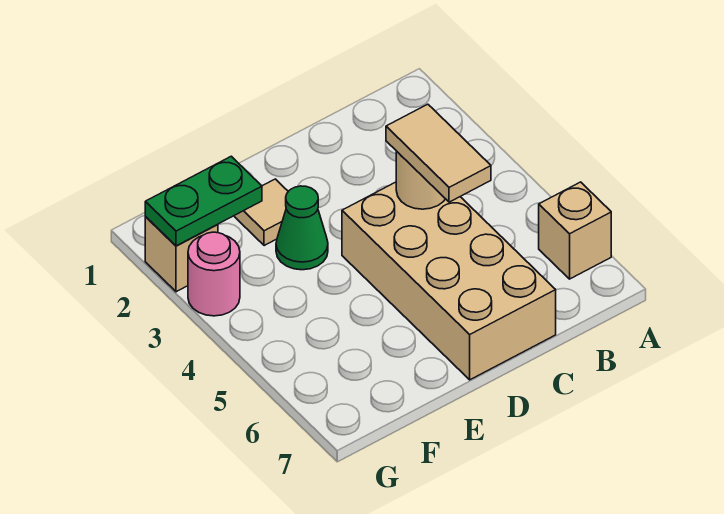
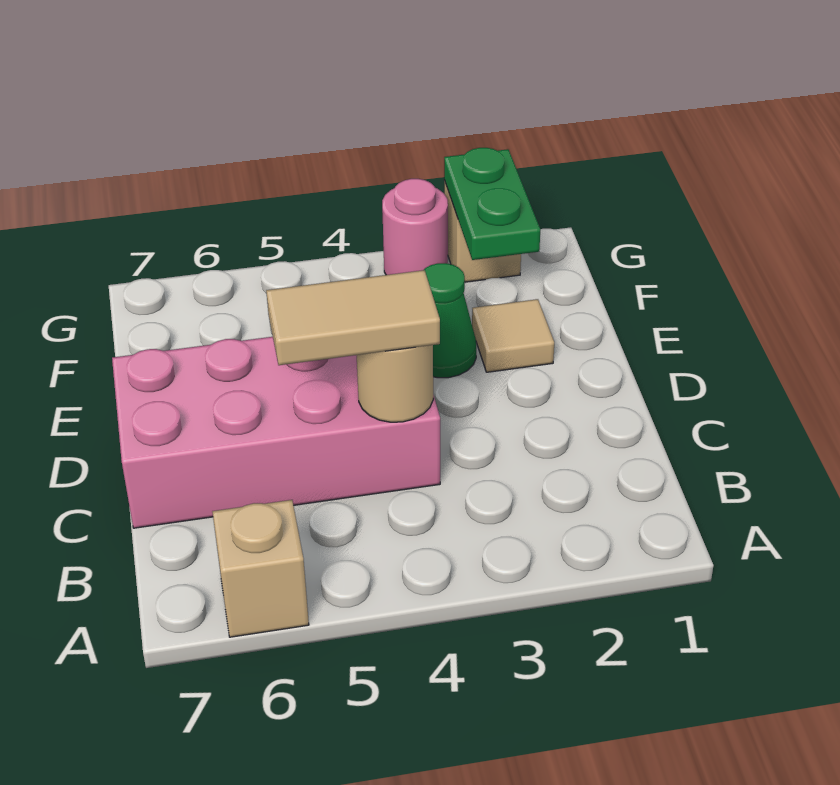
tan 2x4 brick [342,182,556,380] -> pink 2x4 brick [112,337,440,528]

